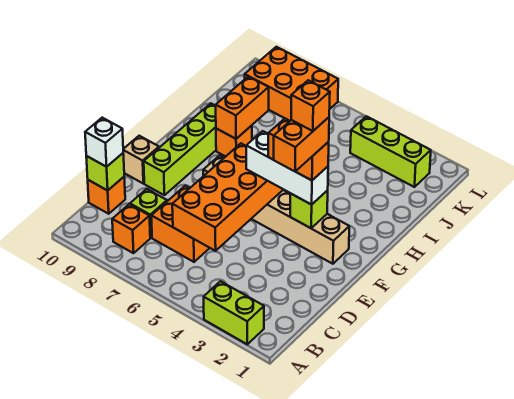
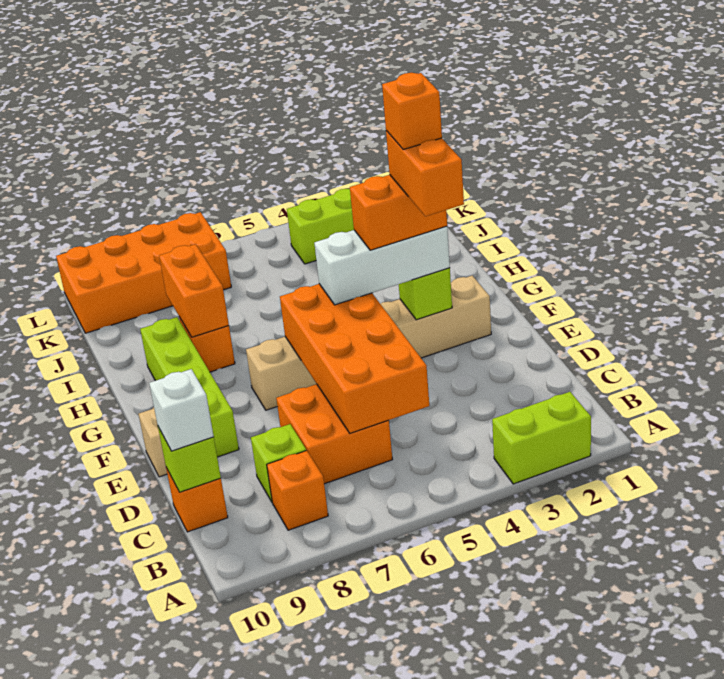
orange 2x3 brick [245,47,338,121] -> orange 2x4 brick [56,212,231,333]

